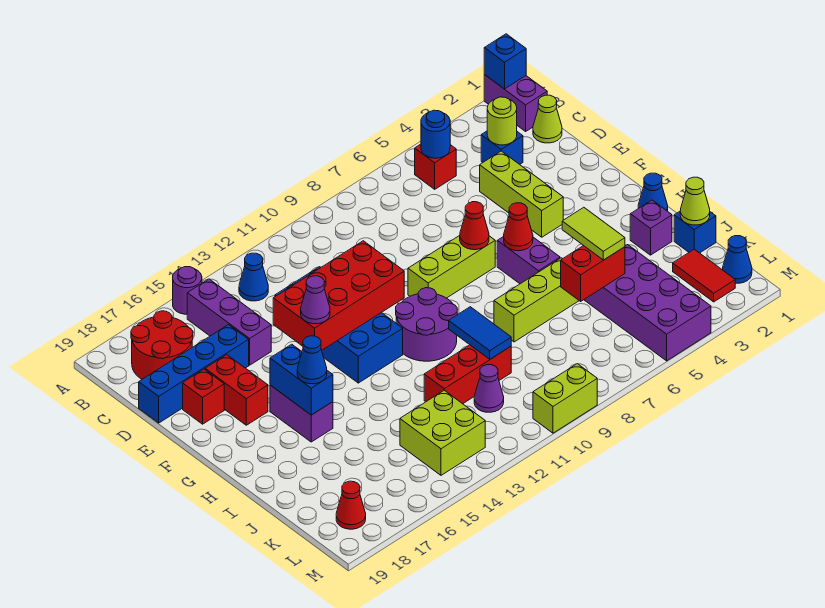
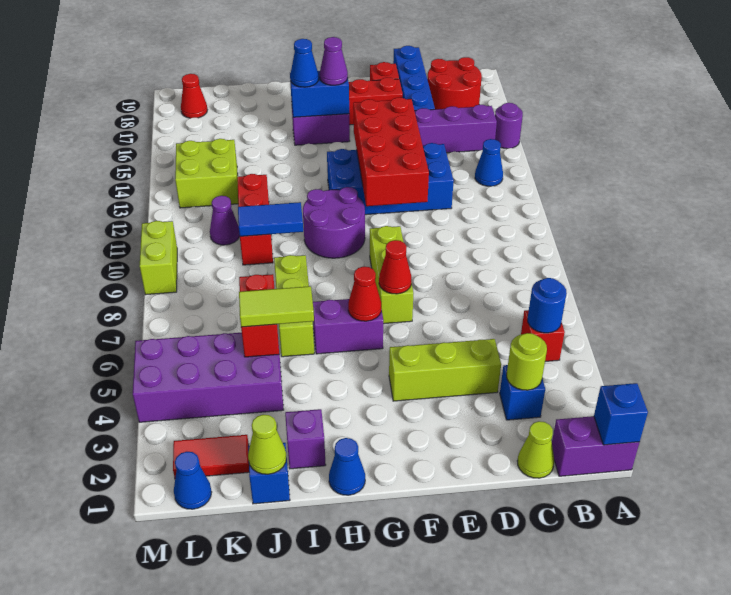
purple 1x1 cone [301,276,330,324] -> purple 1x1 cone moved to [320,37,348,85]

